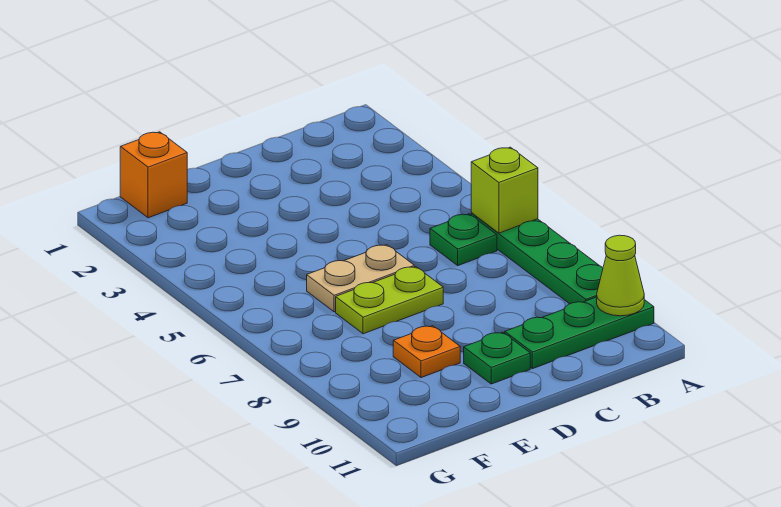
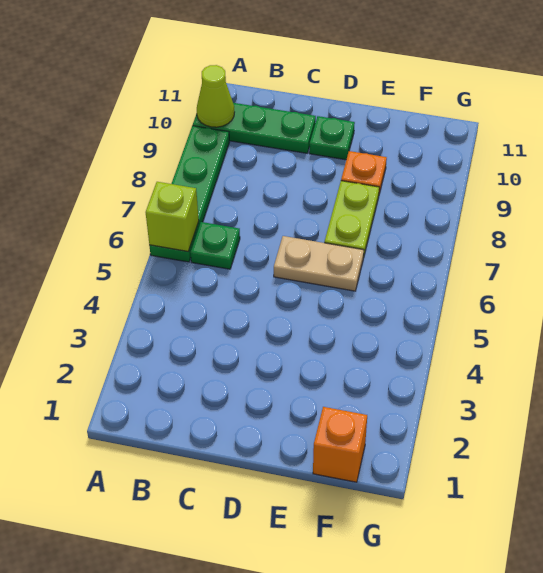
lime 1x2 plate [336,267,443,334] -> lime 1x2 plate turned to [324,181,379,258]

